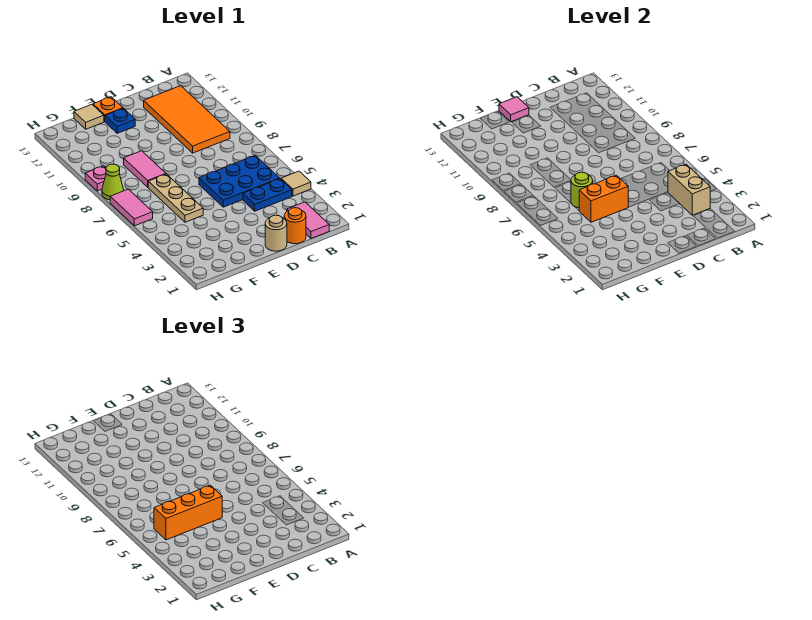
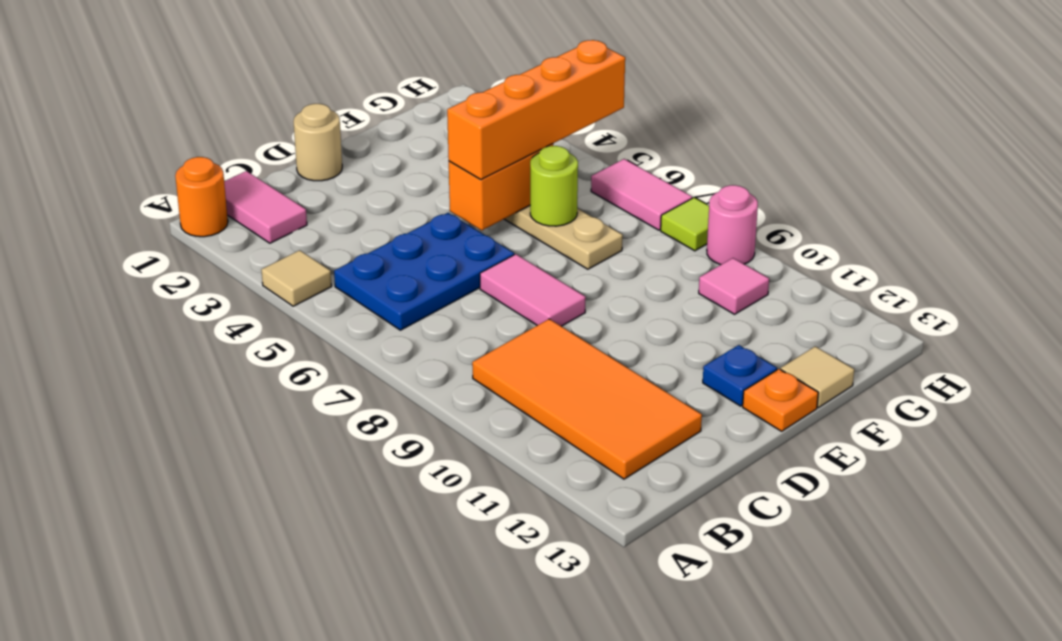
tan 1x2 brick [668,164,710,215] -> none
blue 1x2 plate [243,179,292,211] -> none
orange 1x1 round brick [284,208,306,244] -> orange 1x1 round brick moved to [175,157,228,237]
orange 1x3 brick [154,485,222,540] -> orange 1x4 brick [447,40,625,180]
pink 1x1 tile [499,97,529,122] -> pink 1x1 tile moved to [699,258,769,314]
pink 1x2 tile [124,151,166,187] -> pink 1x2 tile moved to [480,254,586,326]
lime 1x1 cone [102,164,124,200] -> lime 1x1 tile [661,198,709,251]
pink 1x1 plate [85,166,106,191] -> pink 1x1 round brick [707,185,758,265]

